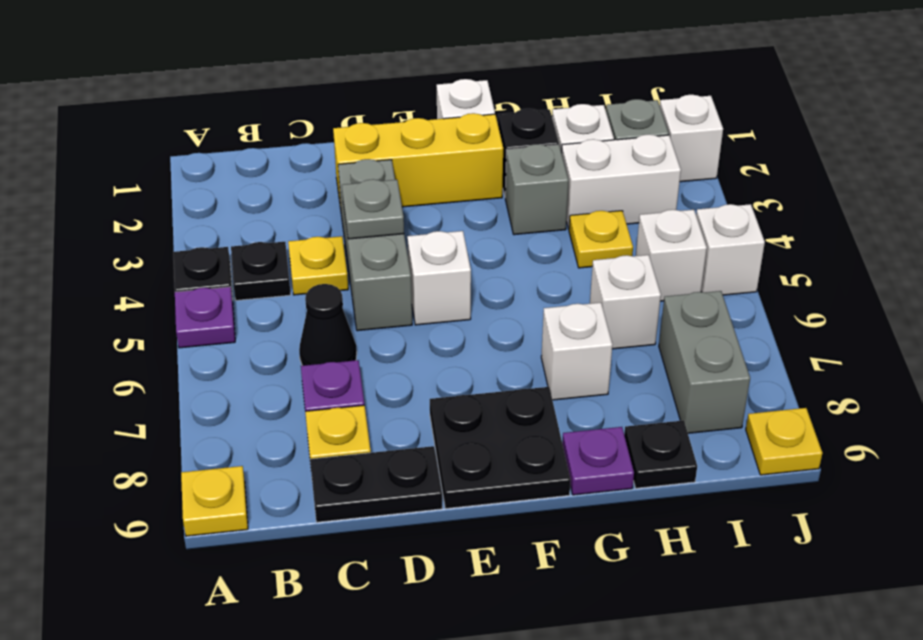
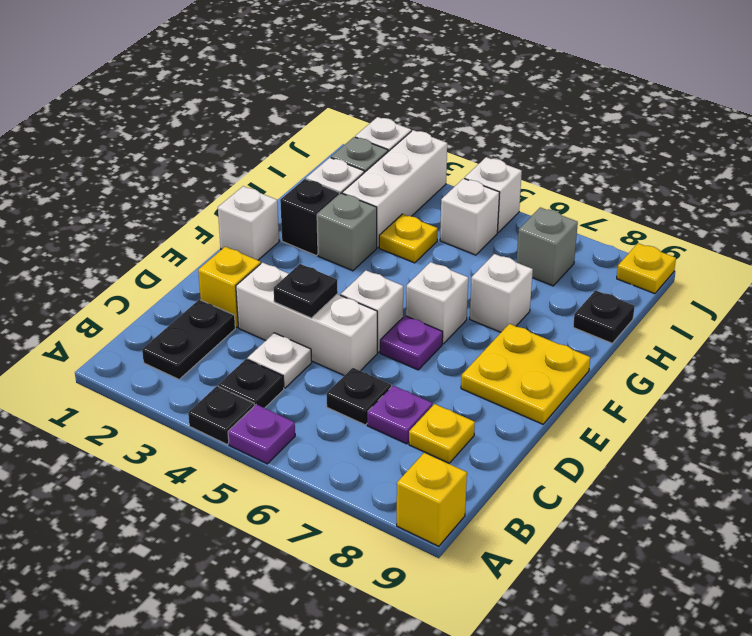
yellow 1x1 plate [181,466,248,536] -> yellow 1x1 brick [397,453,467,546]
yellow 1x1 plate [288,236,348,295] -> white 1x1 plate [247,333,312,388]
black 1x1 cone [299,284,357,366] -> black 1x1 plate [326,368,391,425]
black 1x2 plate [310,446,442,522] -> black 1x2 plate moved to [142,300,235,379]
yellow 1x3 brick [333,113,503,209] -> yellow 1x1 brick [198,247,261,327]
grey 1x3 brick [338,159,412,331] -> white 1x3 brick [236,263,377,376]
grey 1x1 plate [342,179,404,239] -> black 1x1 plate [274,264,338,318]
black 2x2 plate [430,387,570,509] -> yellow 2x2 plate [461,324,590,424]
purple 1x1 plate [562,427,634,495] -> purple 1x1 plate moved to [380,316,443,370]
white 1x2 brick [562,134,681,229] -> white 1x3 brick [342,130,447,248]
white 1x1 brick [590,255,661,349] -> white 1x1 brick moved to [406,262,468,344]
grey 1x2 brick [659,291,750,433] -> grey 1x1 brick [517,207,578,286]

